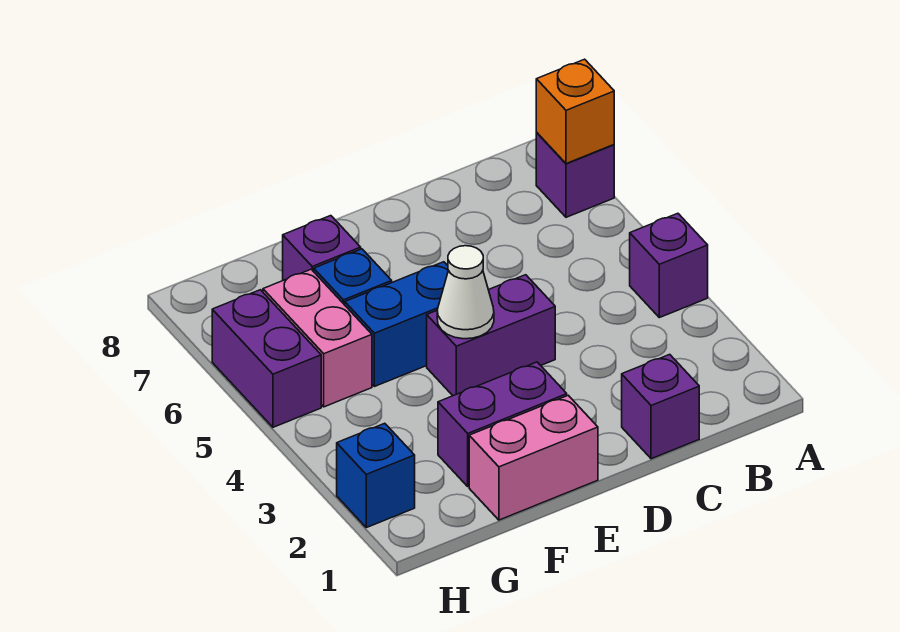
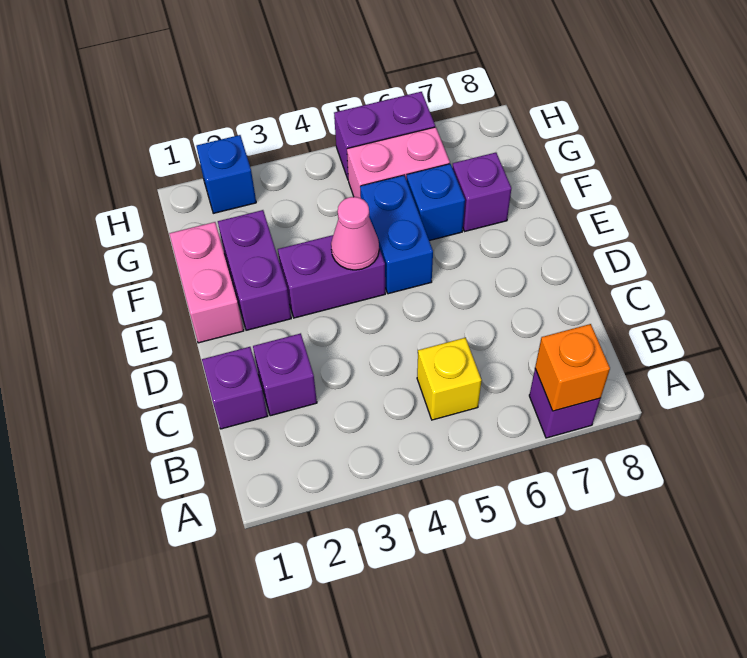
purple 1x1 brick [630,213,708,318] -> purple 1x1 brick moved to [253,333,317,416]
none -> yellow 1x1 brick [417,338,482,420]
purple 1x2 brick [427,275,555,396] -> purple 1x2 brick turned to [278,235,385,318]
white 1x1 cone [437,246,494,339] -> pink 1x1 cone [331,197,379,270]

